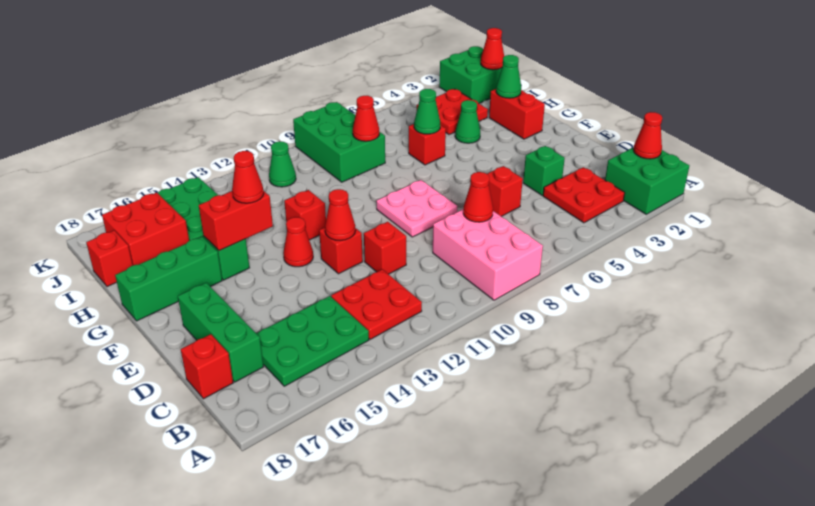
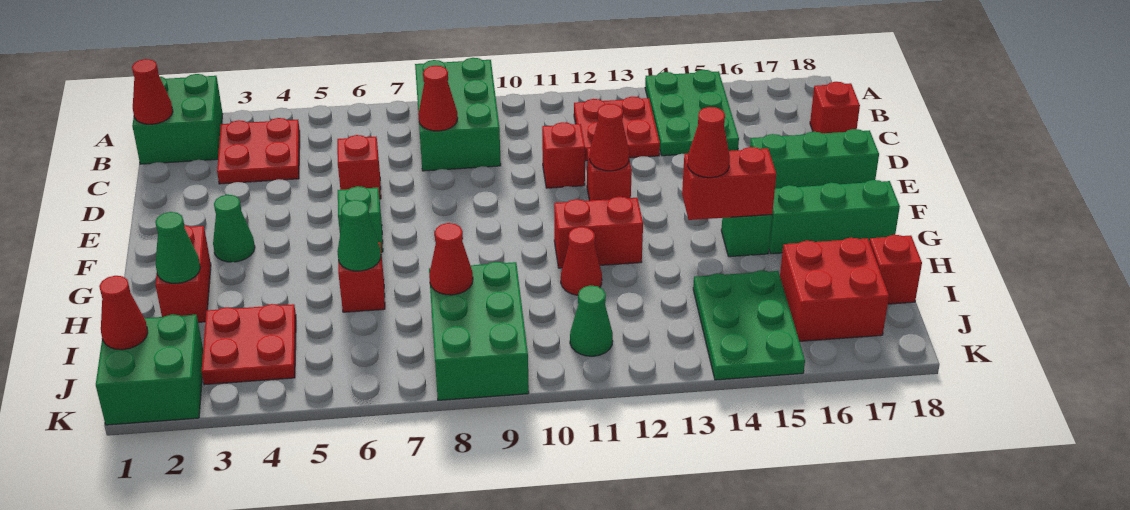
pink 2x3 brick [433,209,543,300] -> green 2x3 brick [415,58,501,171]
green 2x3 plate [256,296,369,386] -> green 2x3 plate turned to [645,70,739,156]
green 1x3 brick [178,283,264,382] -> green 1x3 brick turned to [750,129,879,188]
green 1x1 brick [523,146,565,195] -> green 1x1 brick moved to [338,186,383,252]
pink 2x2 plate [376,180,457,237] -> none
red 1x1 cone [283,217,313,267] -> red 1x1 cone moved to [561,227,602,295]
red 1x1 brick [284,190,326,240] -> red 1x2 brick [554,197,643,268]
green 1x1 cone [455,100,480,143] -> green 1x1 cone moved to [213,195,255,262]

